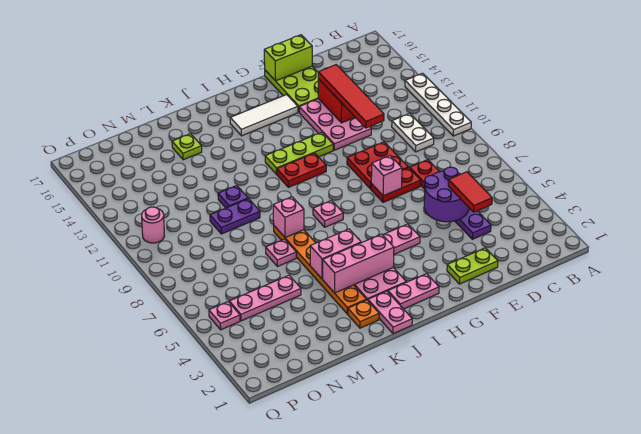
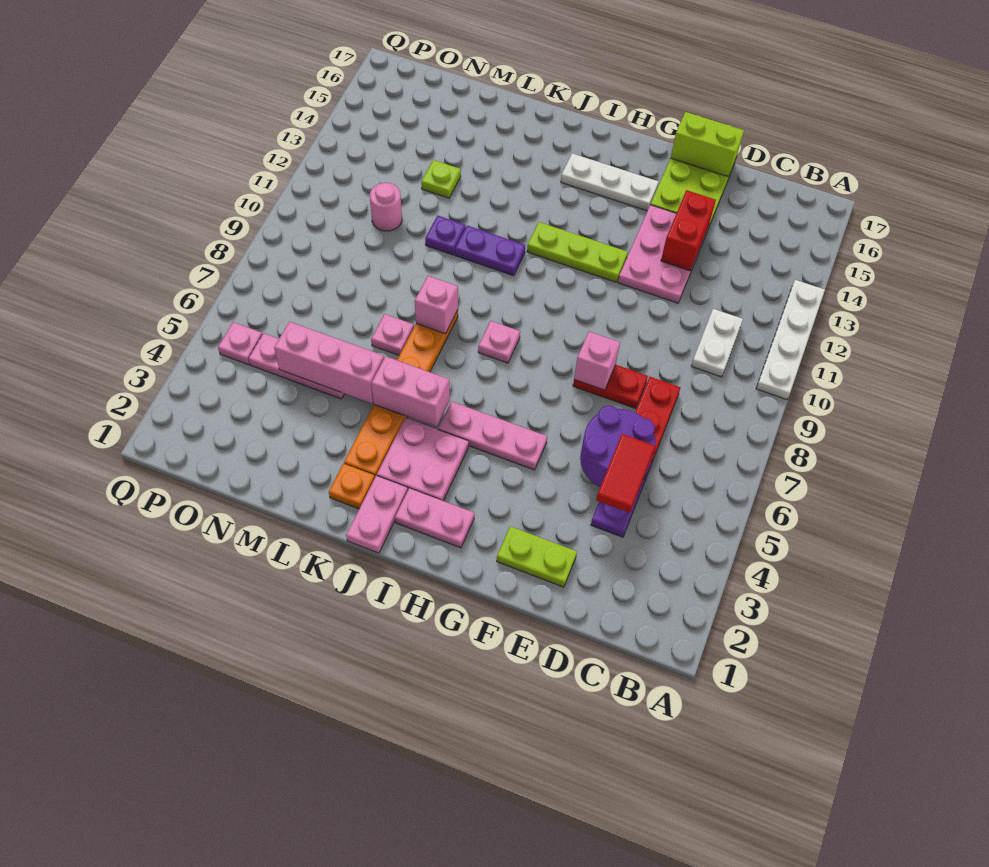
red 2x2 plate [347,142,408,189] -> none
red 1x4 tile [318,65,384,128] -> none
white 1x3 tile [230,95,298,136] -> white 1x3 plate [561,153,658,211]
red 1x2 plate [277,153,326,187] -> none
pink 1x3 brick [323,234,394,293] -> pink 1x3 brick moved to [274,322,384,403]
purple 1x2 plate [210,199,260,234] -> purple 1x2 plate moved to [455,226,525,276]
lime 1x1 plate [172,134,202,160] -> lime 1x1 plate moved to [421,160,461,198]
pink 1x1 round brick [142,207,164,243] -> pink 1x1 round brick moved to [370,183,402,231]

